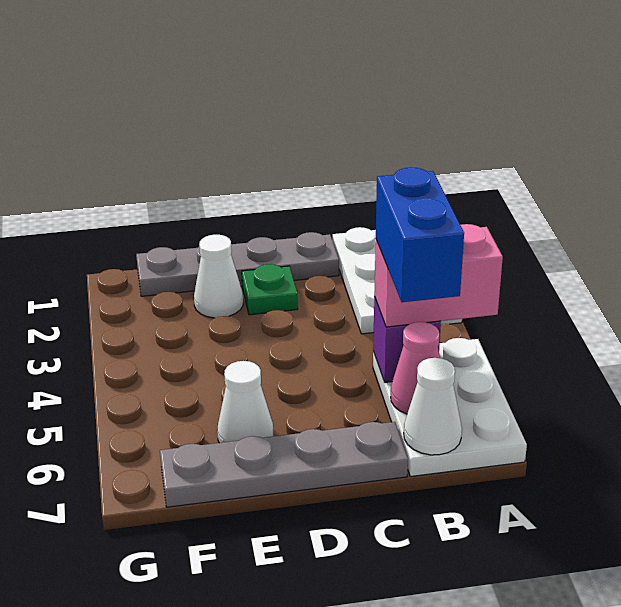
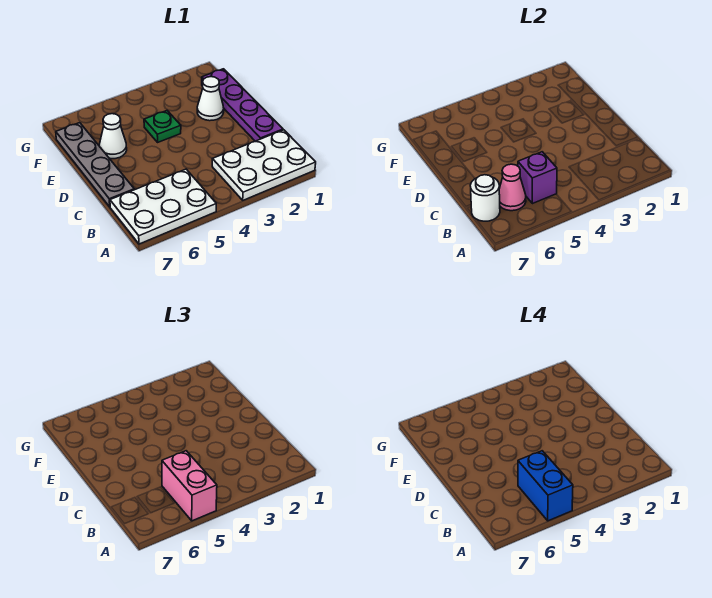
blue 1x2 brick [376,167,464,302] -> blue 1x2 brick turned to [518,451,573,521]
white 1x1 cone [404,358,462,455] -> white 1x1 round brick [470,175,500,221]
grey 1x4 plate [136,232,339,296] -> purple 1x4 plate [202,69,283,141]
green 1x1 plate [242,264,298,315] -> green 1x1 plate moved to [144,111,181,142]

